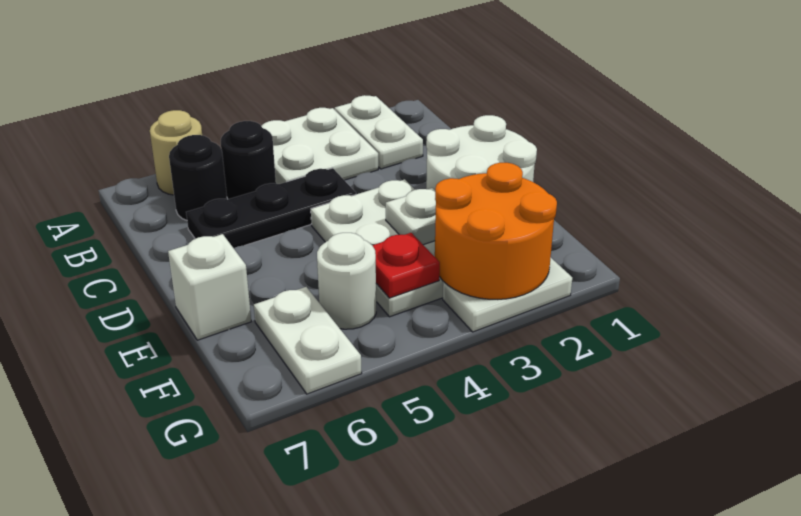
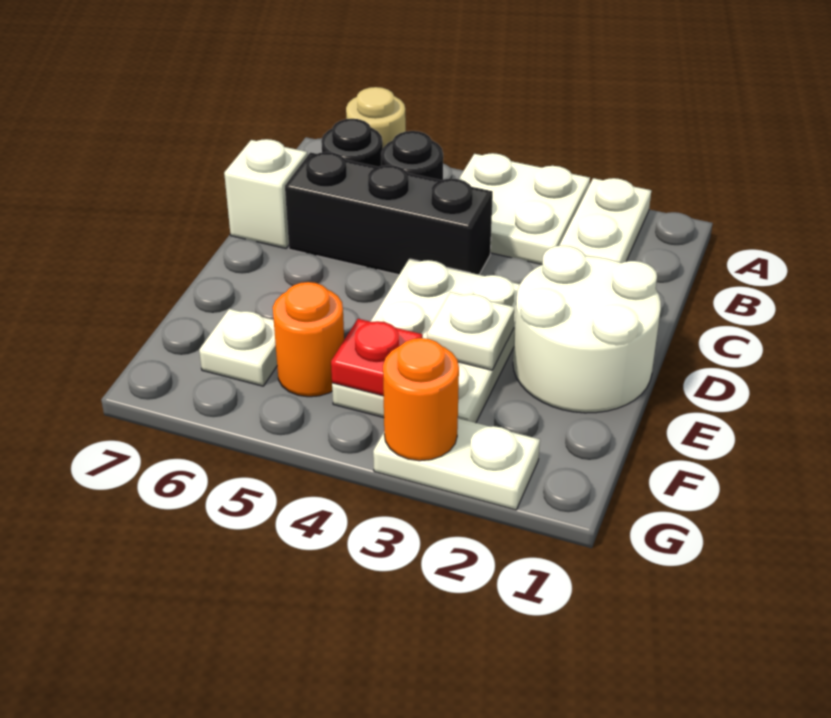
black 1x3 plate [186,168,356,248] -> black 1x3 brick [285,152,493,275]
white 1x1 brick [168,234,251,340] -> white 1x1 brick moved to [224,139,308,248]
orange 2x2 round brick [435,163,557,299] -> orange 1x1 round brick [383,338,459,461]
white 1x1 round brick [317,233,376,329] -> orange 1x1 round brick [273,282,344,397]
white 1x2 plate [254,287,362,394] -> white 1x1 plate [199,309,277,386]

